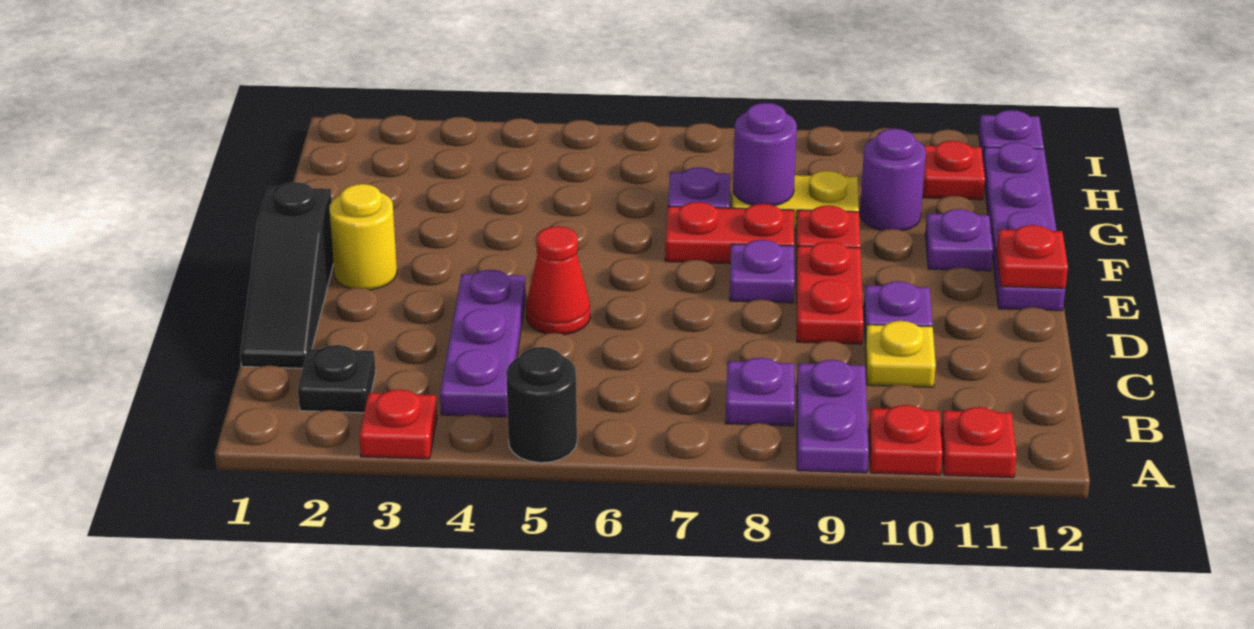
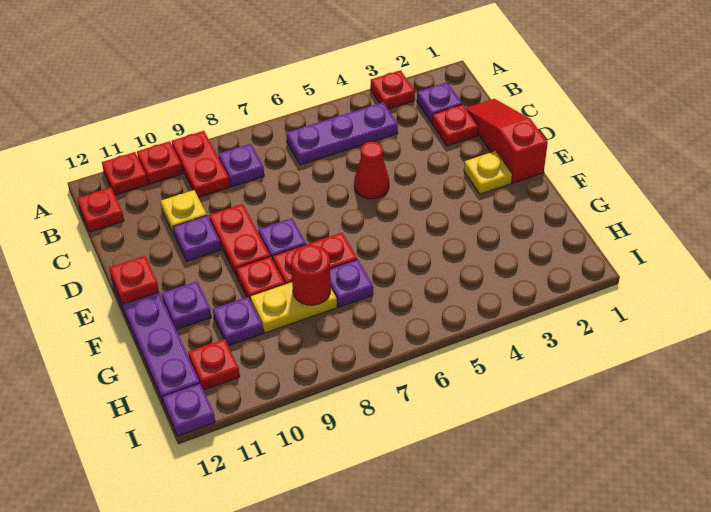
black 1x1 round brick [506,347,577,463] -> none
purple 1x2 plate [797,360,868,473] -> red 1x2 plate [172,131,230,197]
black 1x1 plate [298,345,376,413] -> purple 1x1 plate [417,82,462,123]
purple 1x3 plate [440,270,526,417] -> purple 1x3 plate turned to [286,102,398,165]
none -> red 1x1 plate [77,187,124,232]
black 1x3 slope [240,182,334,368] -> red 1x3 slope [466,99,548,183]
none -> red 1x1 plate [432,104,478,146]
yellow 1x1 round brick [330,184,397,290] -> yellow 1x1 plate [464,151,512,194]
purple 1x1 round brick [733,103,797,206] -> red 1x1 round brick [291,245,331,305]
purple 1x1 round brick [860,129,926,231] -> purple 1x1 plate [213,297,263,346]

